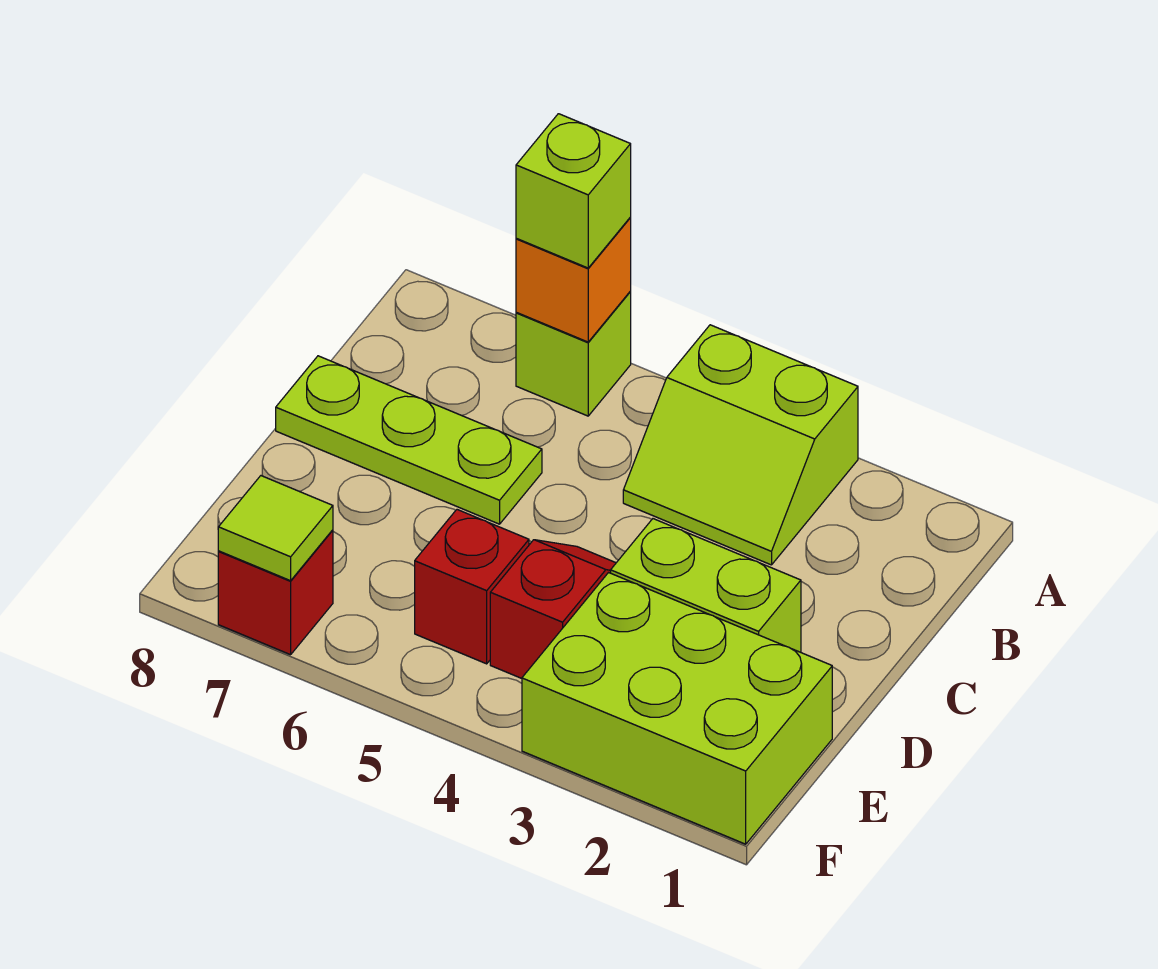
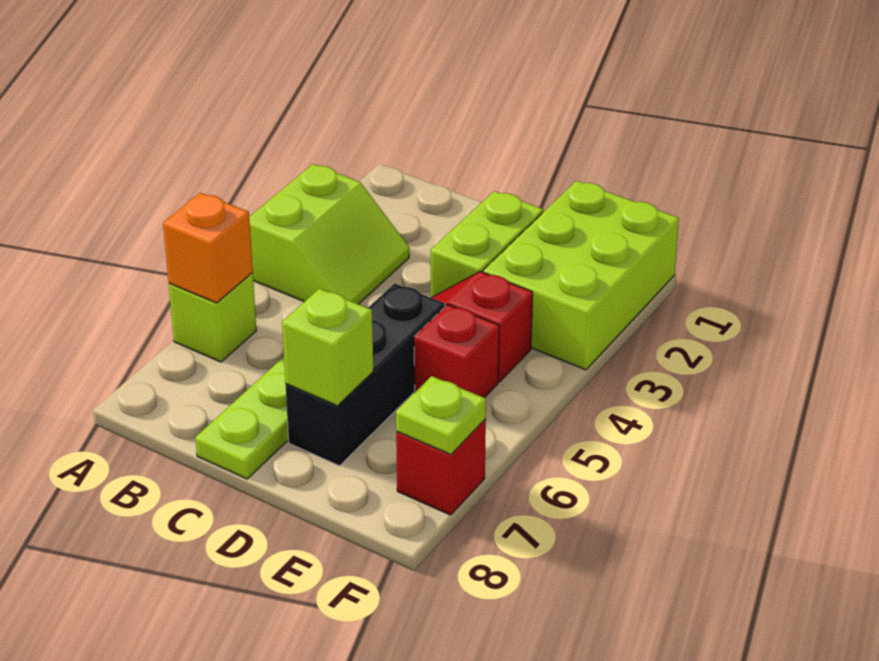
lime 1x1 brick [516,114,631,268] -> lime 1x1 brick moved to [282,289,373,406]
none -> black 1x3 brick [285,283,445,466]
lime 1x1 tile [218,476,333,581] -> lime 1x1 plate [396,376,486,455]

